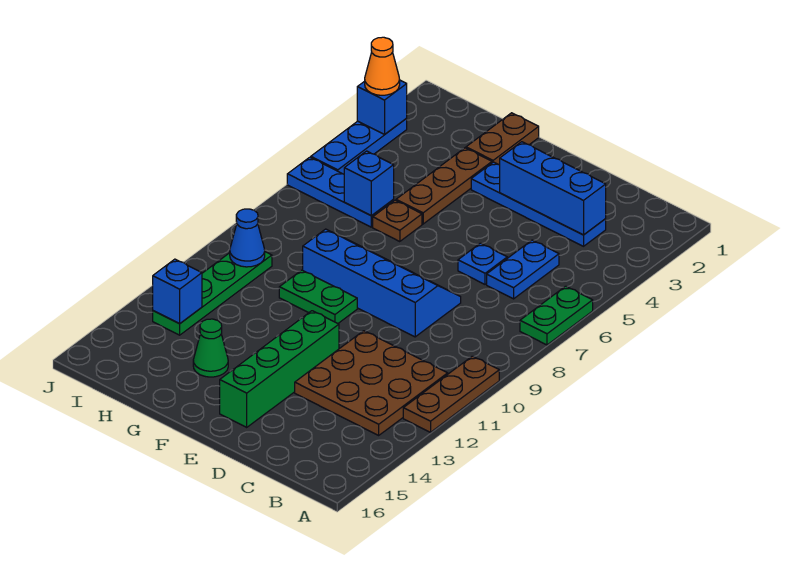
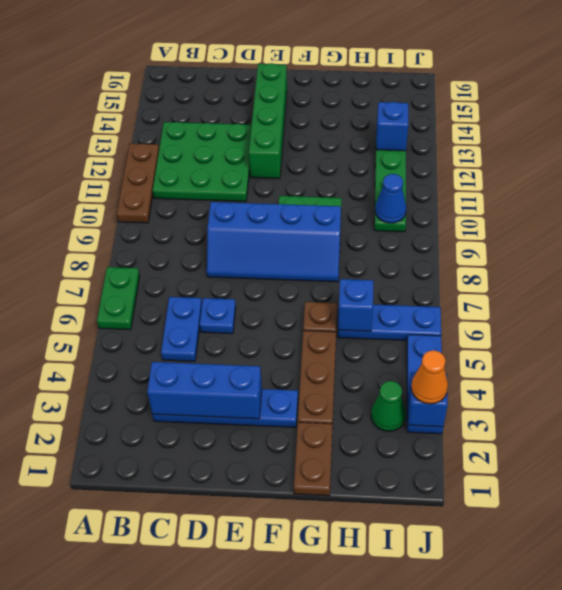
brown 3x3 plate [295,331,448,435] -> green 3x3 plate [153,122,252,202]
green 1x1 cone [193,319,228,377] -> green 1x1 cone moved to [371,381,406,431]

